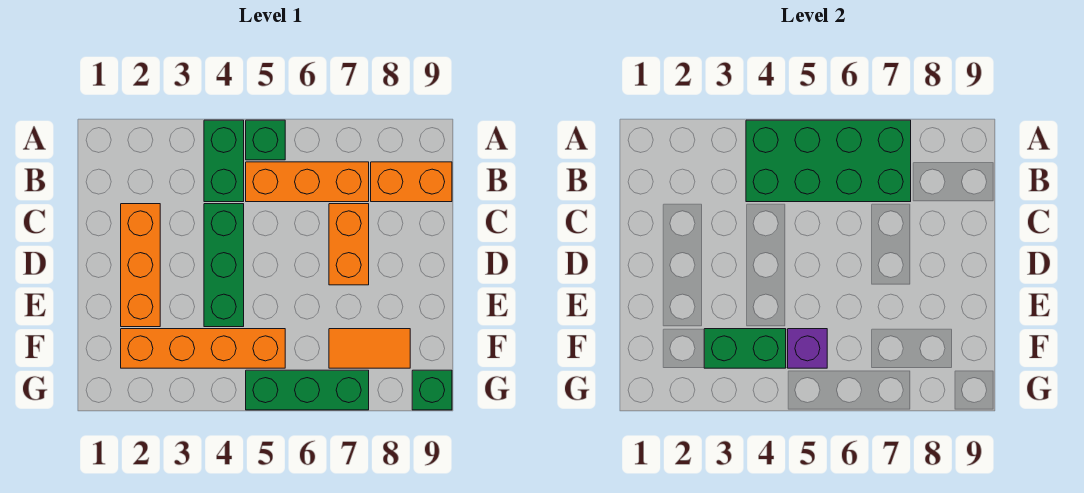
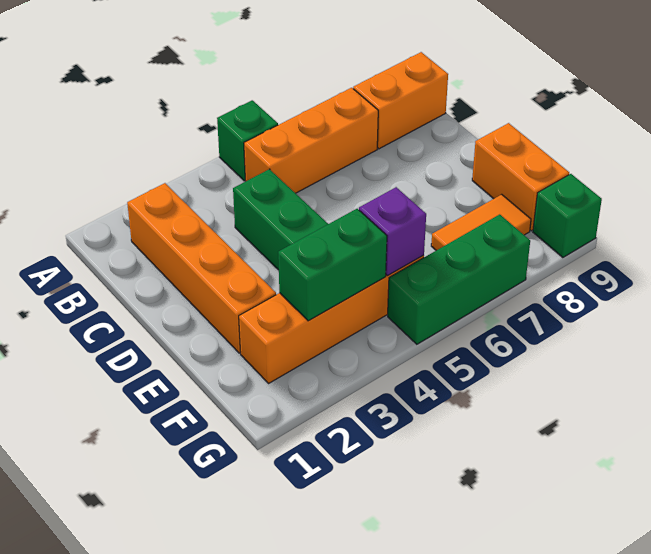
green 1x2 brick [204,120,244,202] -> none
green 2x4 brick [746,120,911,202] -> none
orange 1x3 brick [121,204,160,327] -> orange 1x4 brick [127,183,276,353]
orange 1x2 brick [329,204,369,285] -> orange 1x2 brick moved to [472,123,569,231]

